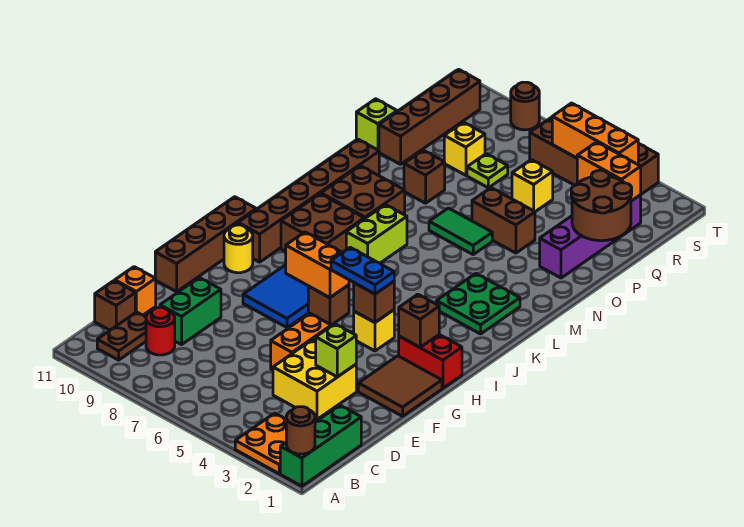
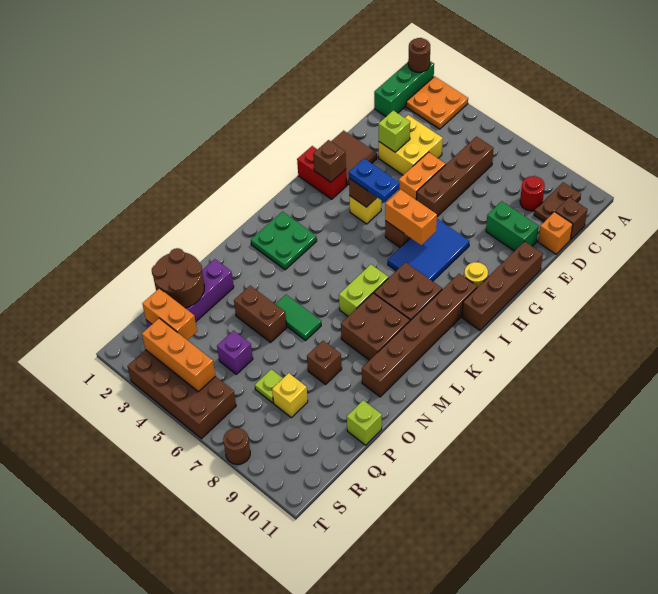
green 1x2 brick [160,278,221,345] -> green 1x2 brick turned to [486,201,539,251]
brown 1x4 brick [379,69,480,164] -> brown 1x4 brick moved to [416,137,494,217]
yellow 1x1 brick [512,160,553,212] -> purple 1x1 brick [217,331,253,374]

